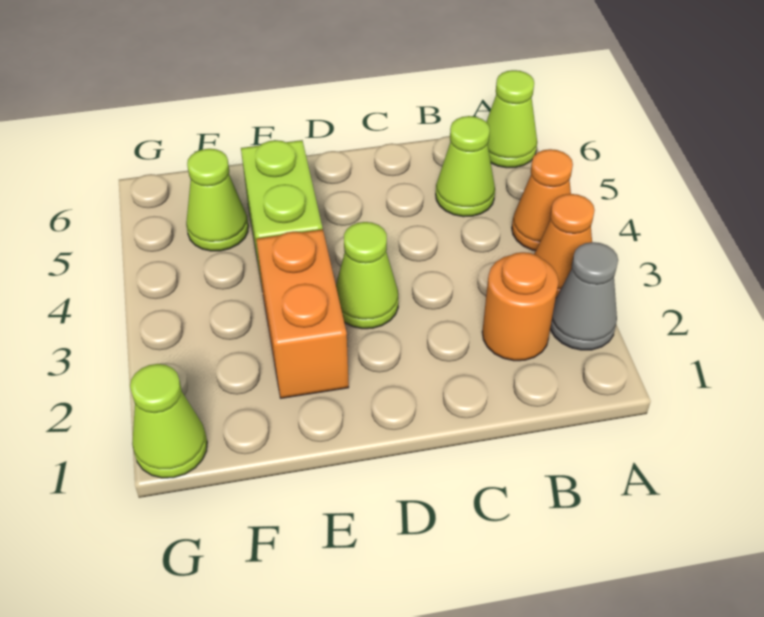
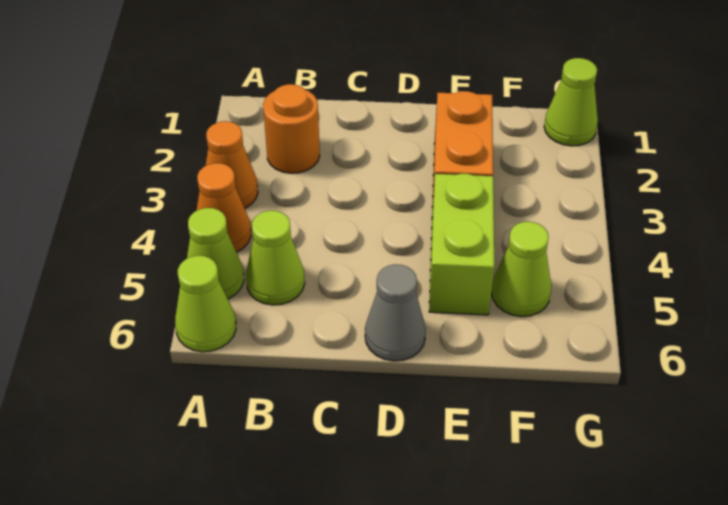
grey 1x1 cone [550,242,618,350] -> grey 1x1 cone moved to [365,264,426,361]
lime 1x1 cone [336,222,398,329] -> lime 1x1 cone moved to [187,208,244,299]

